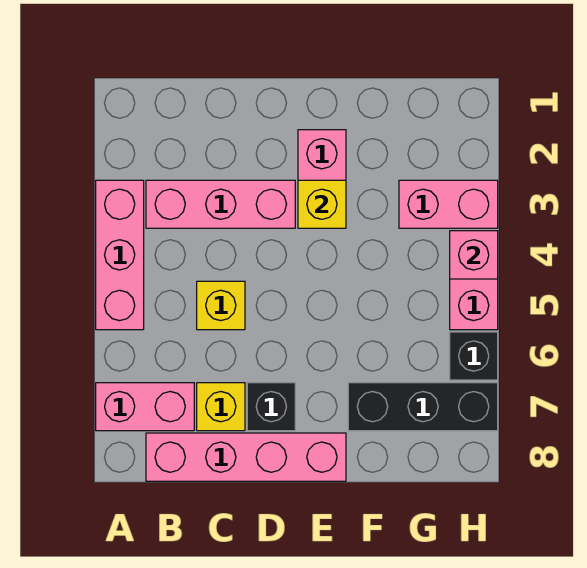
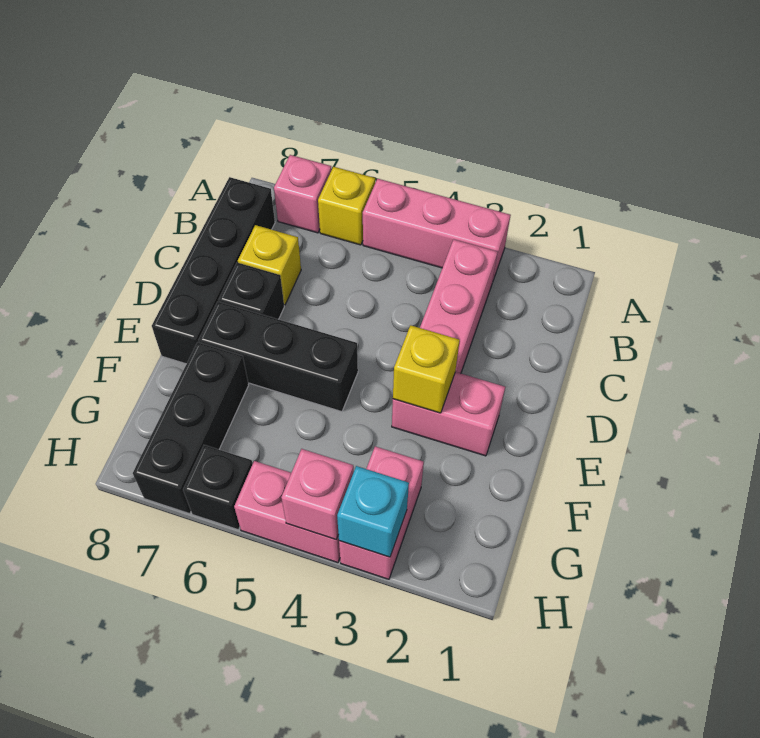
pink 1x2 brick [96,383,194,431] -> pink 1x1 brick [274,155,332,233]
pink 1x4 brick [146,433,346,481] -> black 1x4 brick [152,177,275,364]
yellow 1x1 brick [197,281,245,330] -> yellow 1x1 brick moved to [318,167,375,245]
none -> black 1x3 brick [199,302,358,412]
none -> cyan 1x1 brick [337,466,409,557]

